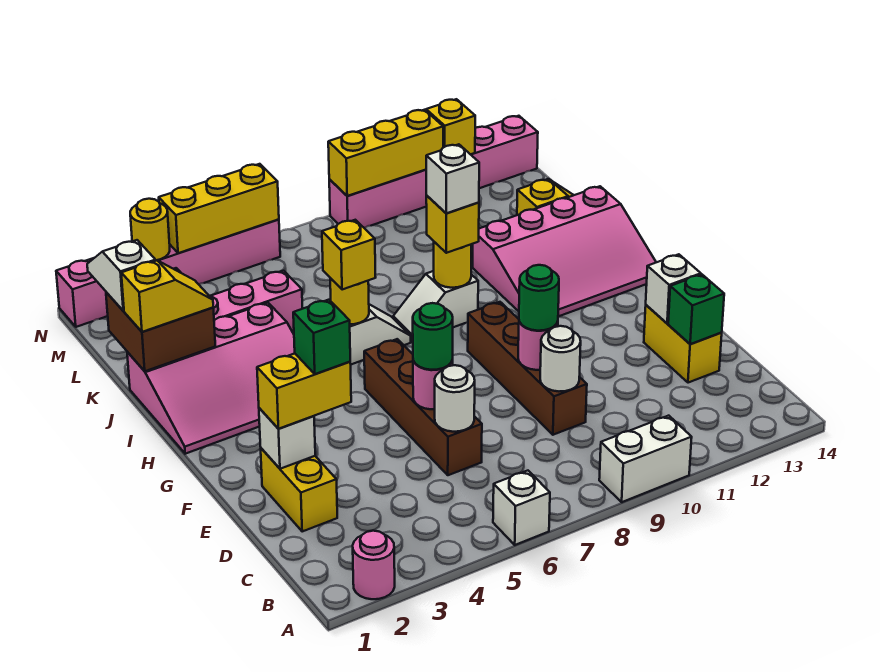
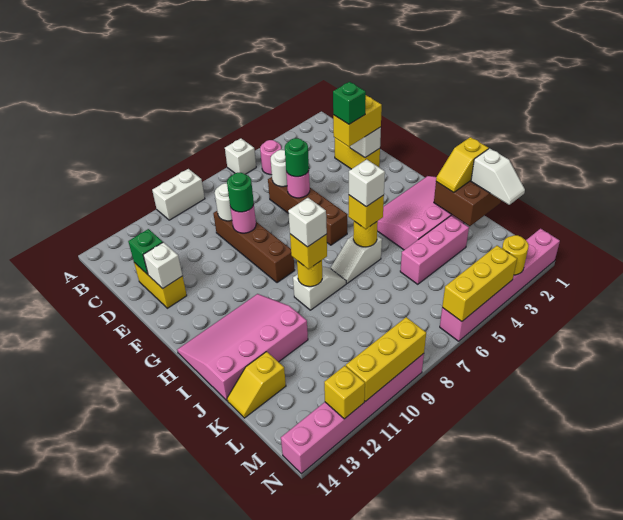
pink 1x1 round brick [353,531,395,599] -> pink 1x1 round brick moved to [260,140,281,175]
none -> white 1x1 brick [349,159,385,207]

